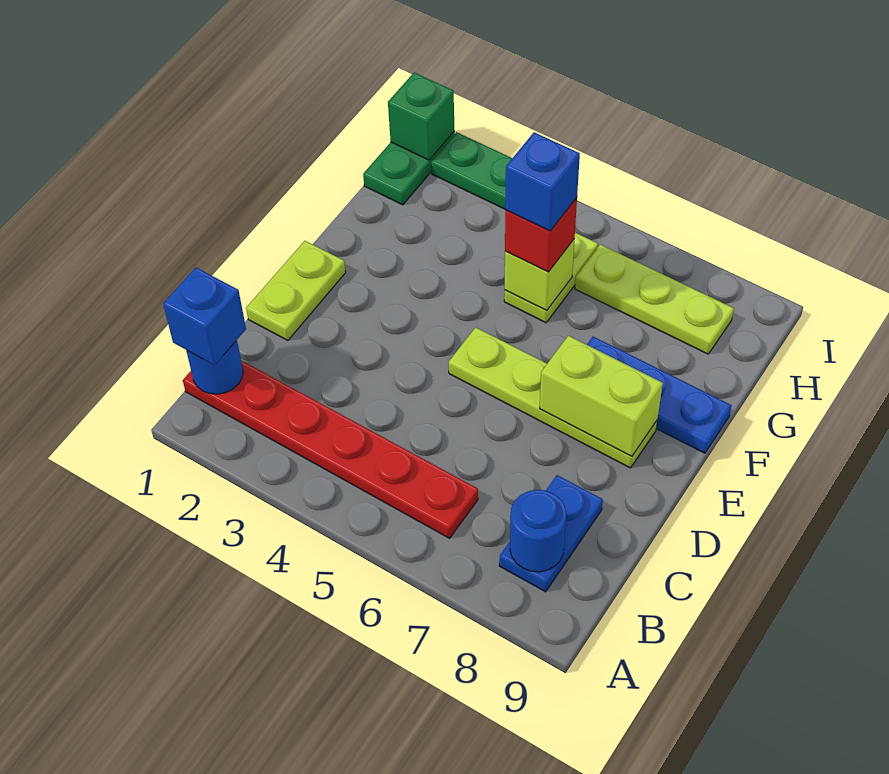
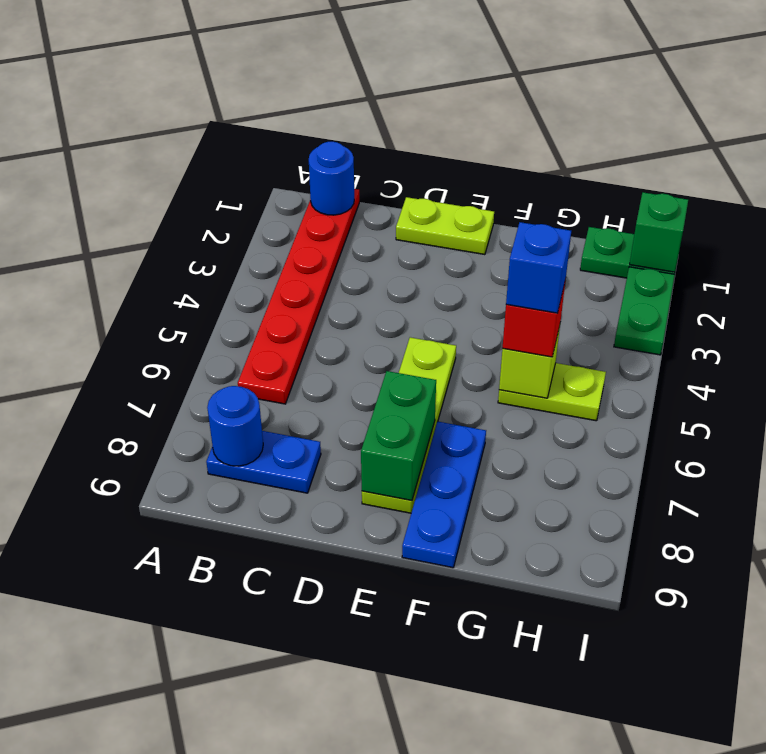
blue 1x1 brick [163,268,246,365] -> none
lime 1x2 brick [540,336,663,456] -> green 1x2 brick [361,371,436,501]
lime 1x3 plate [575,245,734,354] -> none

